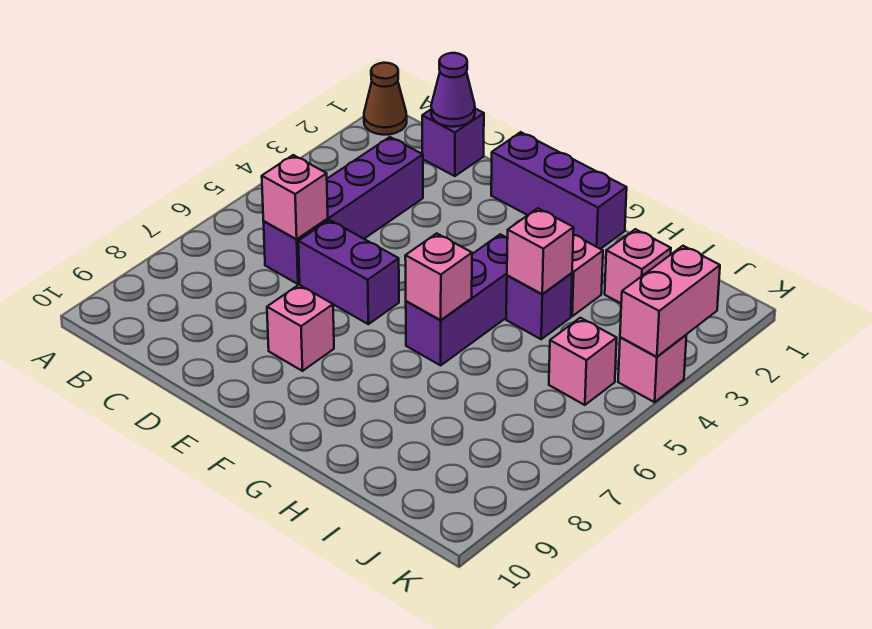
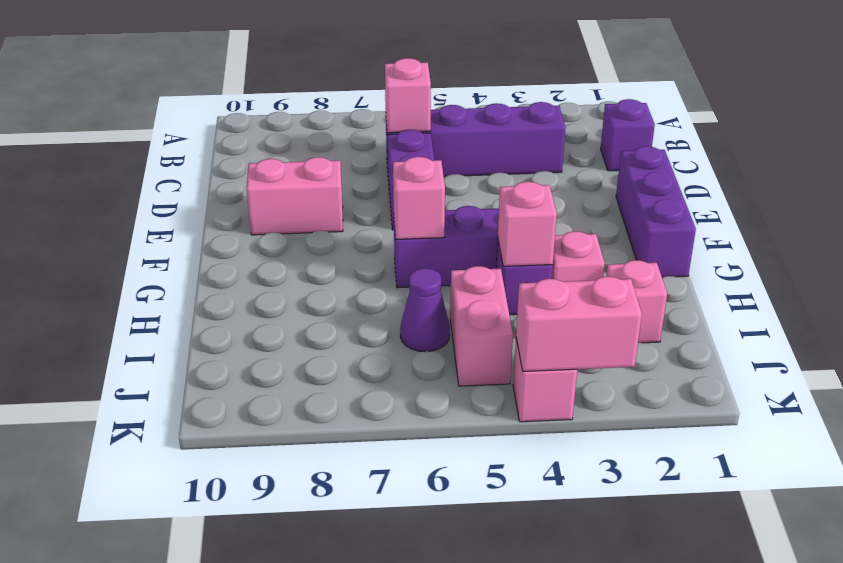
brown 1x1 cone [364,63,407,135] -> none
purple 1x1 cone [431,53,475,127] -> purple 1x1 cone moved to [400,268,450,352]
pink 1x1 brick [267,285,334,371] -> pink 1x2 brick [247,157,343,235]
pink 1x1 brick [549,318,617,405] -> pink 1x2 brick [450,266,513,386]

